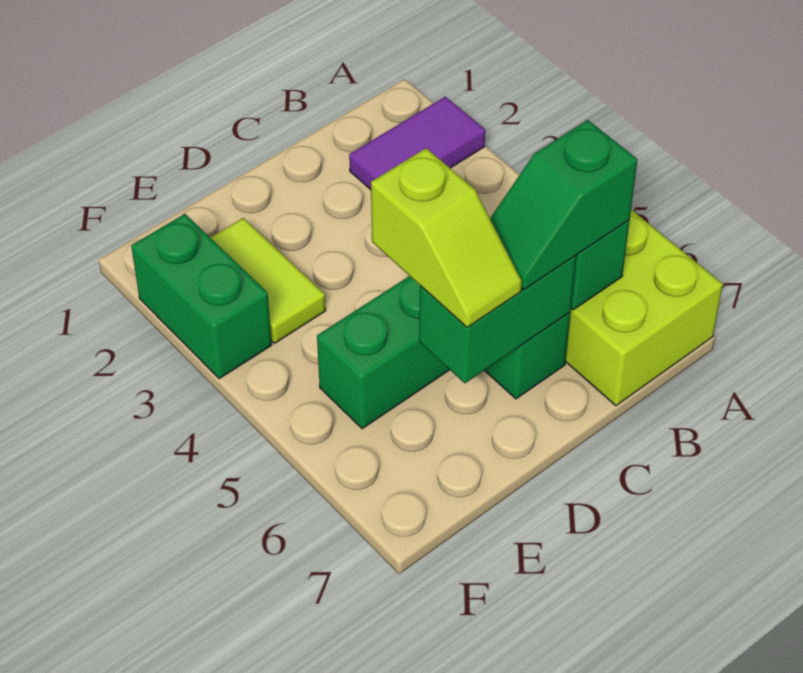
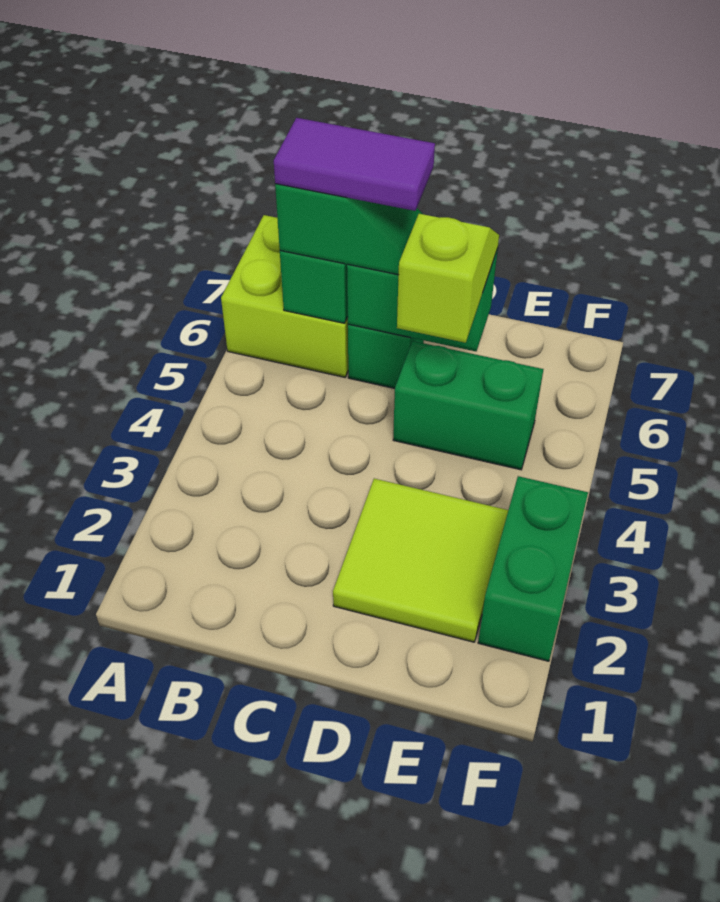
purple 1x2 tile [349,97,485,190] -> purple 1x2 tile moved to [274,118,435,211]
lime 1x2 tile [210,218,326,343] -> lime 2x2 tile [333,479,508,642]

